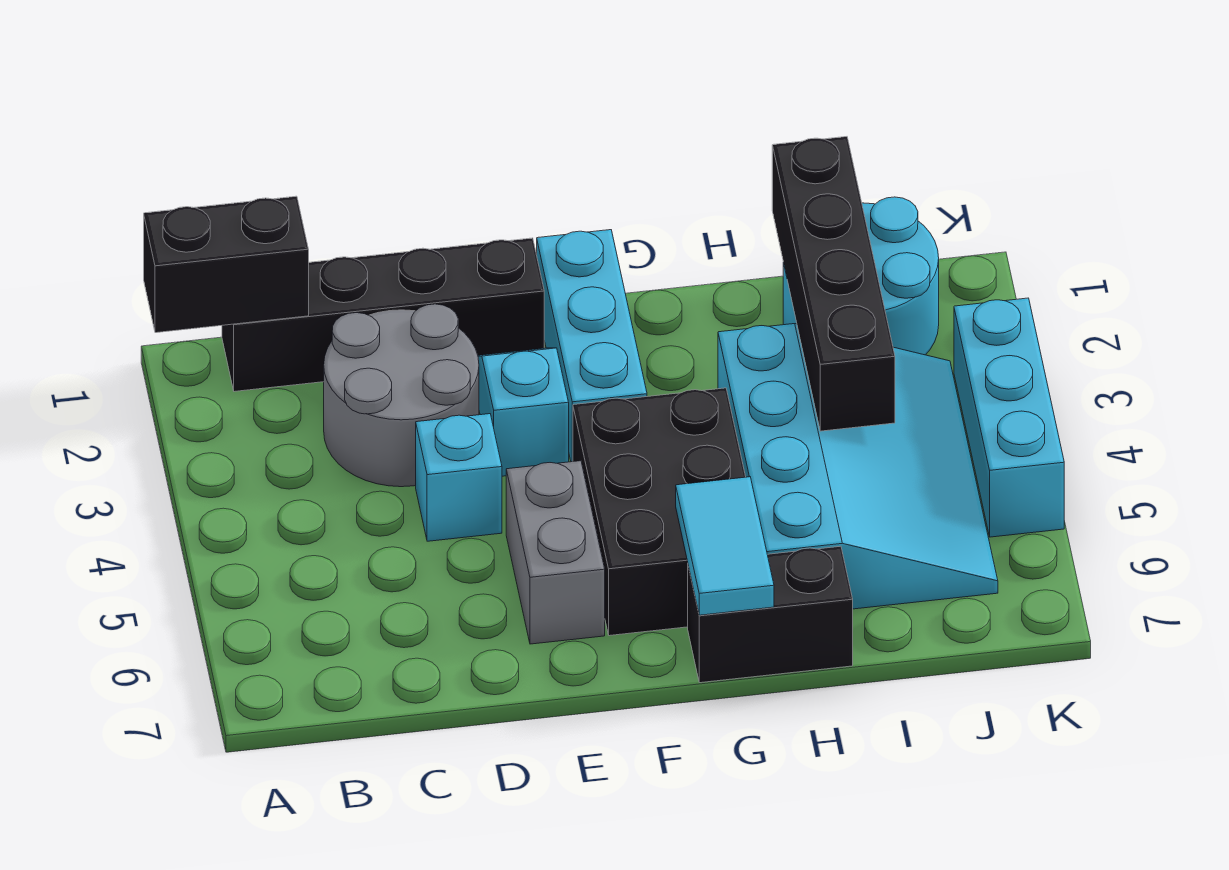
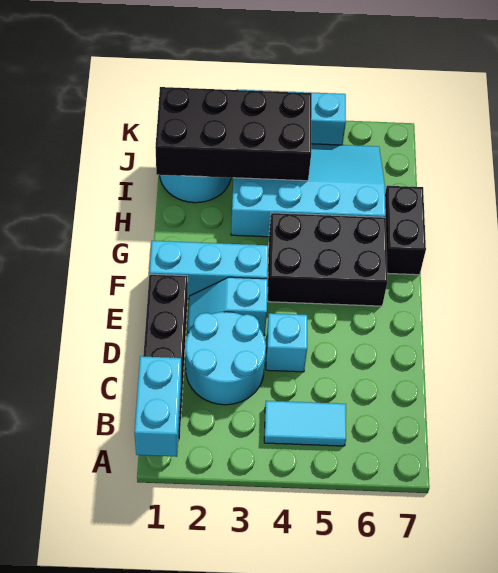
black 1x2 brick [144,196,309,333] -> cyan 1x2 brick [134,356,181,457]
grey 2x2 round brick [324,304,479,487] -> cyan 2x2 round brick [186,312,266,405]
grey 1x2 brick [506,461,605,644] -> none
cyan 1x2 tile [676,477,774,615] -> cyan 1x2 tile moved to [264,401,346,446]
black 1x4 brick [772,137,895,431] -> black 2x4 brick [155,87,312,181]

